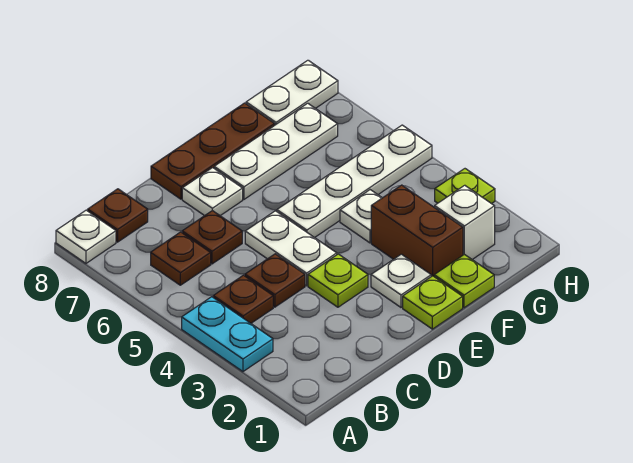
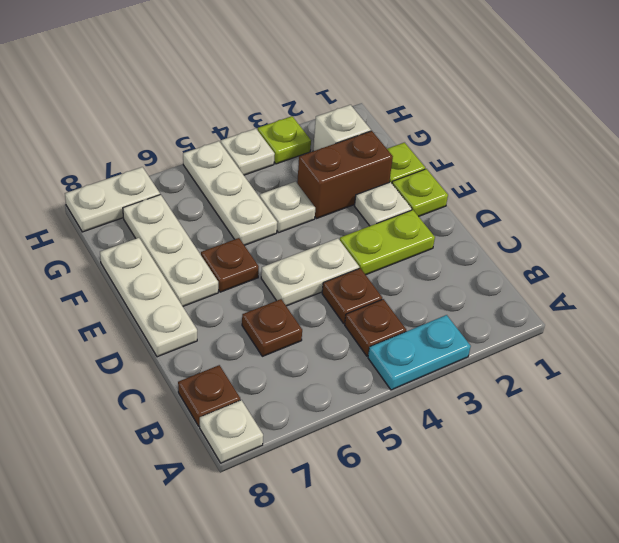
brown 1x1 plate [151,232,211,285] -> brown 1x1 plate moved to [201,238,259,292]
lime 1x1 plate [308,254,368,307] -> lime 1x2 plate [340,210,435,275]
white 1x1 plate [182,168,243,216] -> white 1x1 plate moved to [221,129,275,175]
brown 1x3 plate [151,103,275,199] -> white 1x3 plate [100,238,197,357]
white 1x4 plate [277,125,432,238] -> white 1x3 plate [183,141,277,245]
white 1x2 plate [246,60,338,125] -> white 1x2 plate turned to [65,167,160,232]

